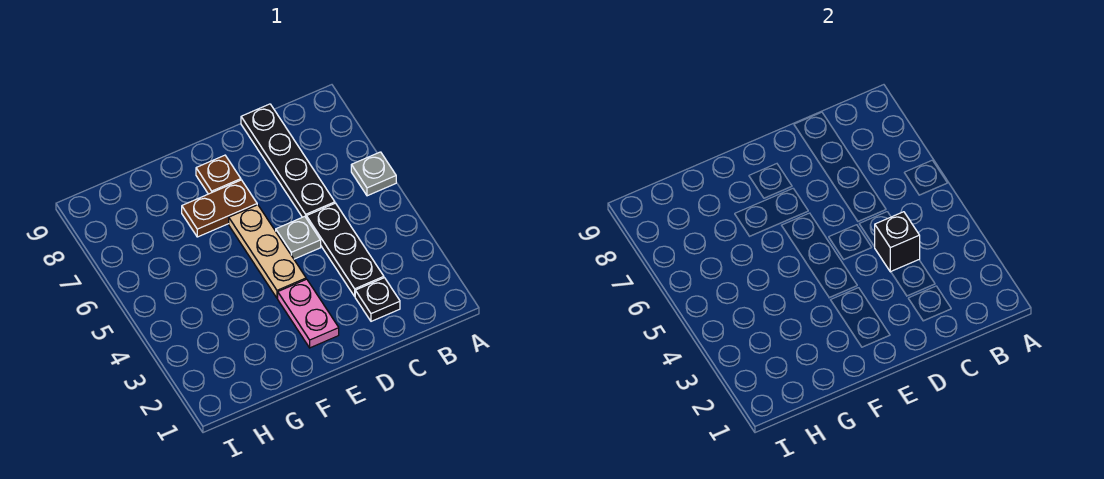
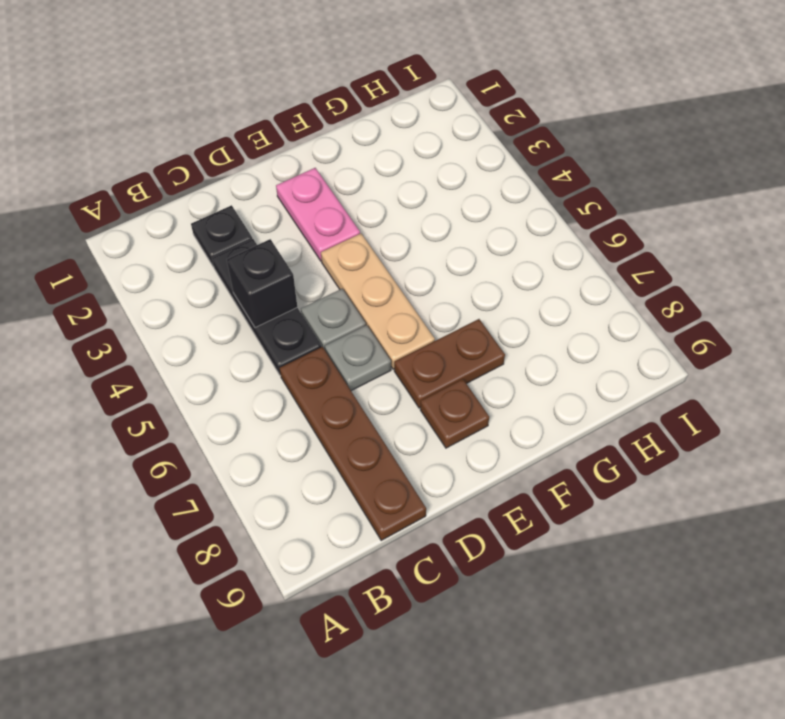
grey 1x1 plate [351,152,396,196] -> grey 1x1 plate moved to [325,325,391,391]
black 1x4 plate [241,104,335,217] -> brown 1x4 plate [280,347,426,540]

